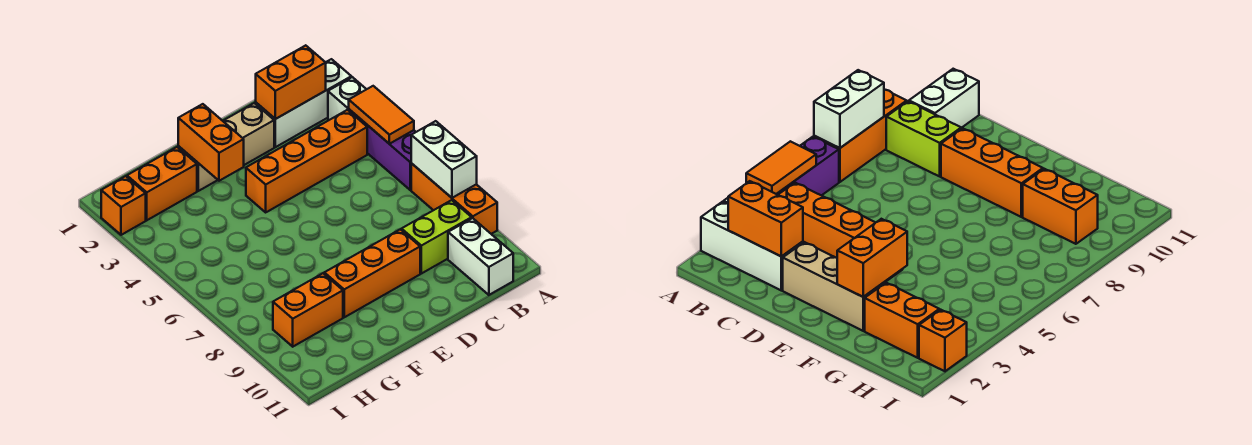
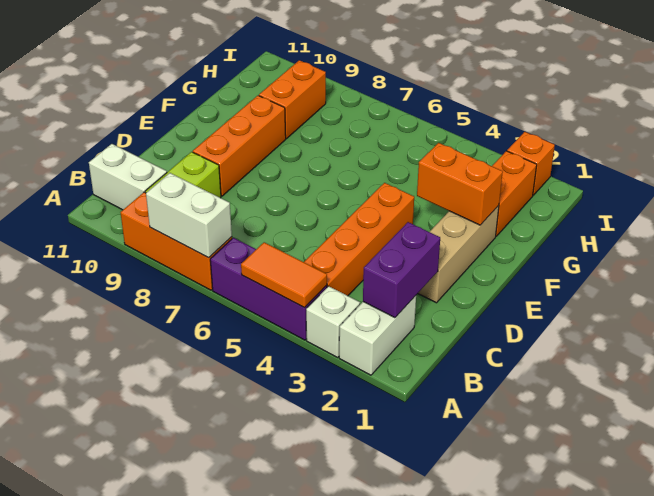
white 1x3 brick [256,59,351,147] -> white 1x2 brick [339,296,416,375]
orange 1x2 brick [256,45,326,119] -> purple 1x2 brick [363,222,440,318]

